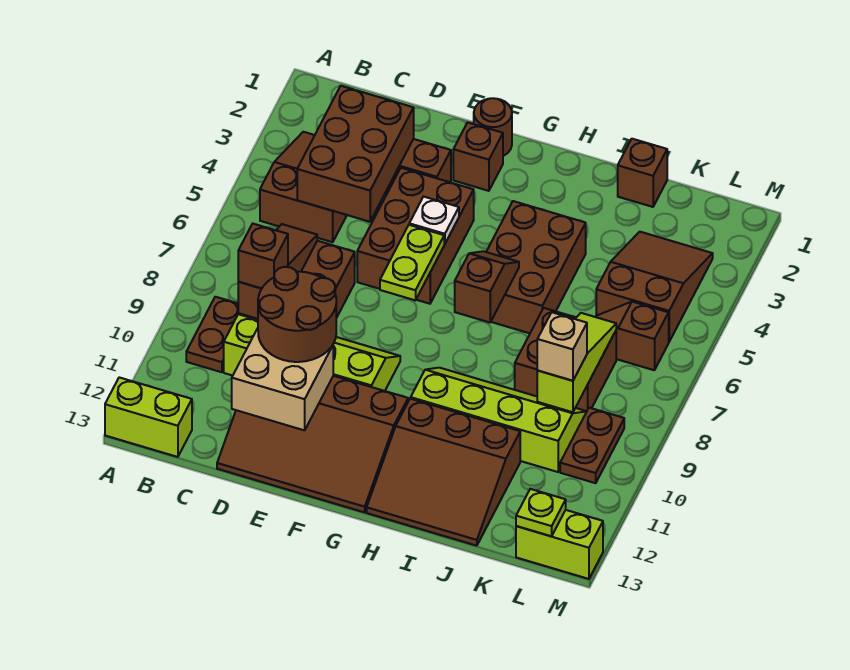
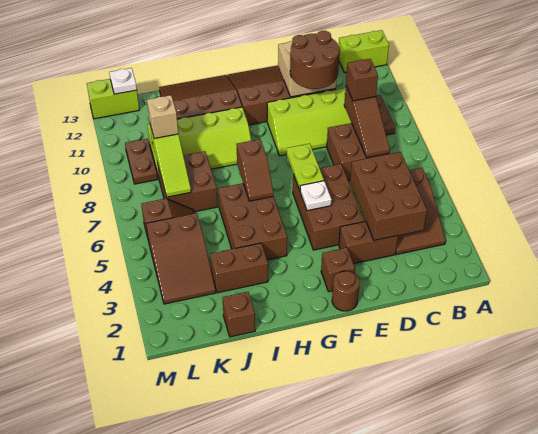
none -> brown 1x2 brick [210,243,268,293]
lime 1x1 plate [516,489,566,536] -> white 1x1 plate [109,68,137,94]

